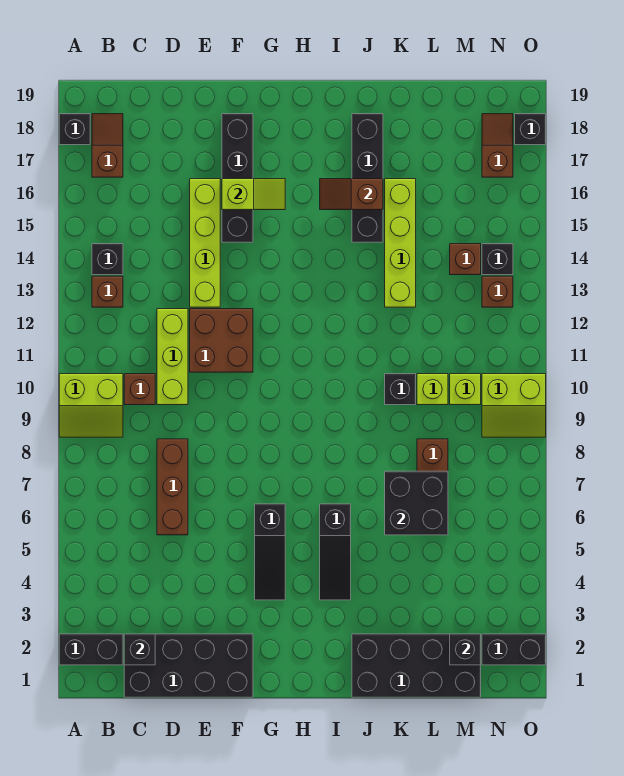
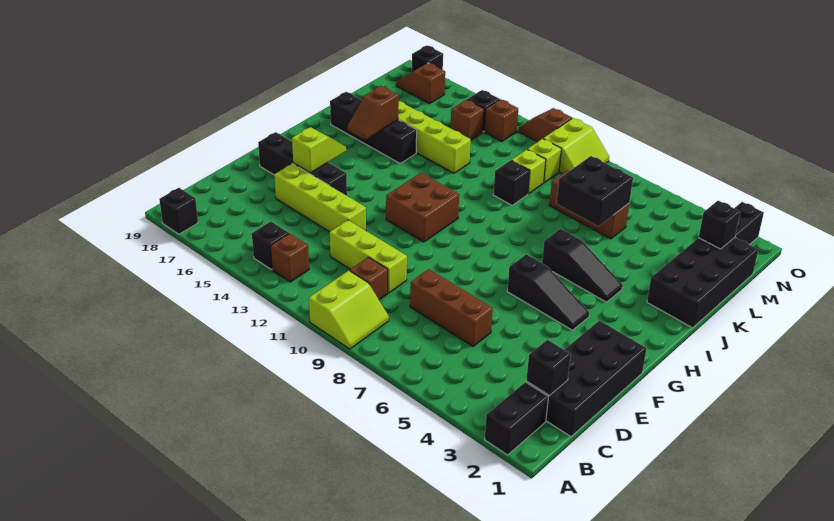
brown 1x2 slope [92,114,123,177] -> brown 1x2 slope moved to [518,108,572,142]
brown 2x2 brick [190,309,253,372] -> brown 2x2 brick moved to [386,173,459,242]

